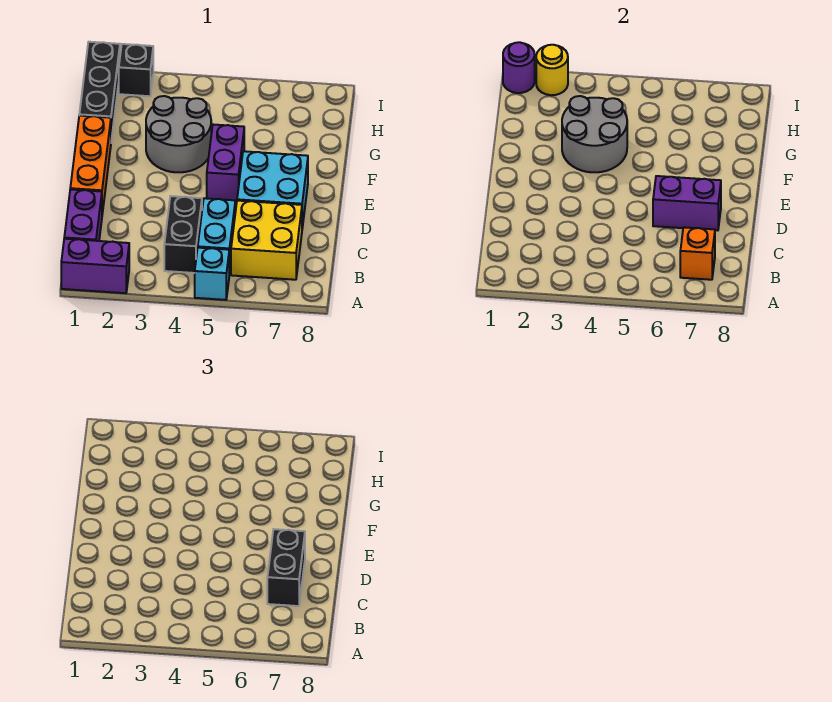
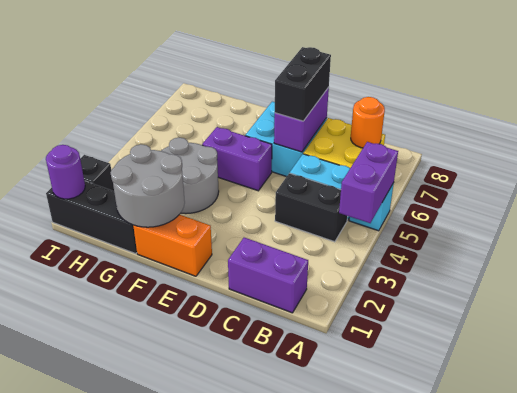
purple 1x2 brick [61,239,129,293] -> purple 1x2 brick moved to [339,142,398,223]
orange 1x1 brick [680,227,715,280] -> orange 1x1 round brick [351,97,385,148]
black 1x2 brick [267,529,305,606] -> black 1x2 brick turned to [275,47,331,121]
orange 1x3 brick [70,116,111,214] -> orange 1x2 brick [133,214,212,276]
grey 2x2 round brick [562,96,627,172] -> grey 2x2 round brick moved to [110,144,185,227]
yellow 1x1 round brick [536,45,568,95] -> none

